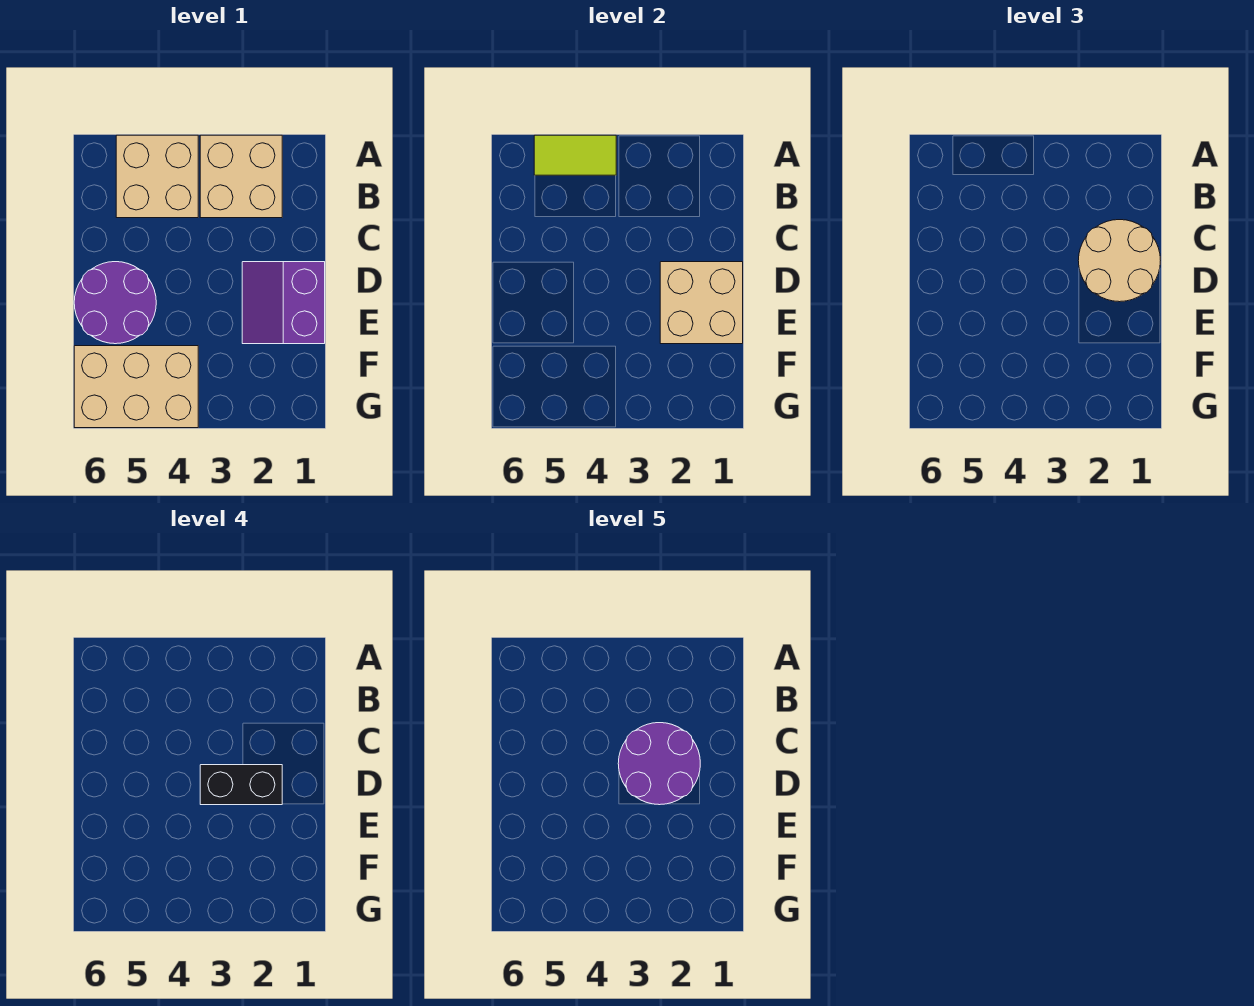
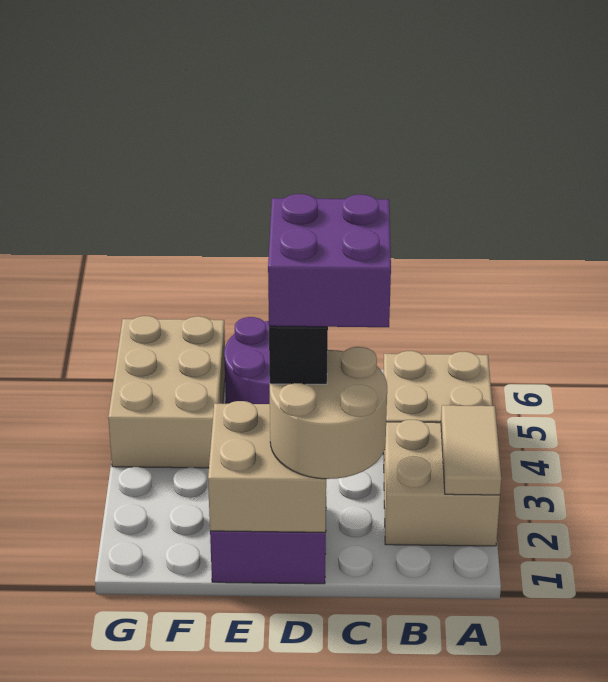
none -> tan 1x2 tile [441,405,501,495]
lime 1x2 tile [534,135,616,175] -> none
purple 2x2 round brick [618,723,700,805] -> purple 2x2 brick [268,194,391,327]

